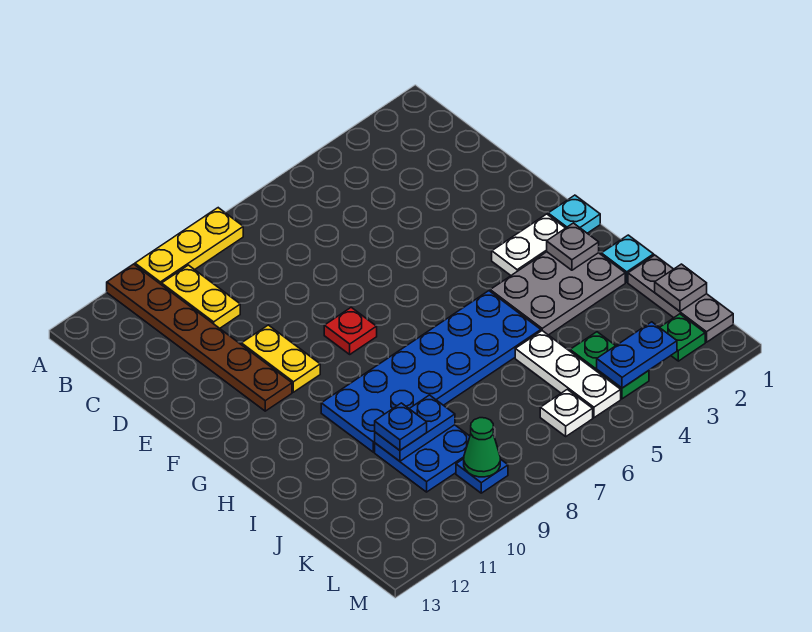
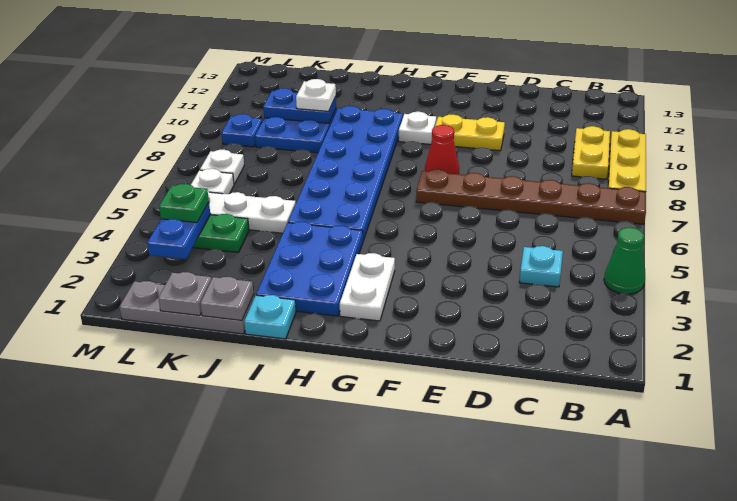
brown 1x6 plate [107,264,292,411] -> brown 1x6 plate moved to [416,169,646,224]
yellow 1x2 plate [162,265,240,328] -> yellow 1x2 plate turned to [572,126,610,179]
red 1x1 plate [324,307,377,354] -> red 1x1 cone [425,125,459,174]
cyan 1x1 plate [548,195,600,233] -> cyan 1x1 plate moved to [520,246,563,287]
none -> white 1x1 plate [399,112,436,144]
grey 2x3 plate [490,252,625,335] -> blue 2x3 plate [256,222,363,316]
grey 1x1 plate [547,223,599,270] -> grey 1x1 plate moved to [200,277,254,320]
blue 1x2 plate [375,395,455,461] -> blue 1x2 plate turned to [263,88,336,123]
blue 1x1 plate [375,403,427,450] -> white 1x1 plate [296,79,336,111]
green 1x1 plate [660,314,705,361] -> green 1x1 plate moved to [159,184,209,223]
none -> white 1x1 plate [200,150,244,184]
green 1x1 cone [464,418,500,477] -> green 1x1 cone moved to [604,227,645,294]

